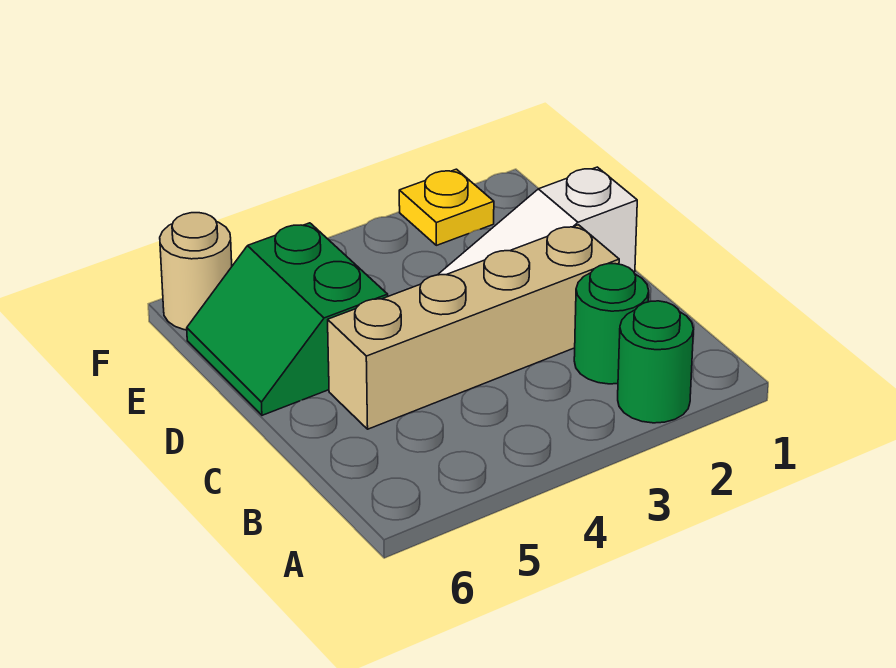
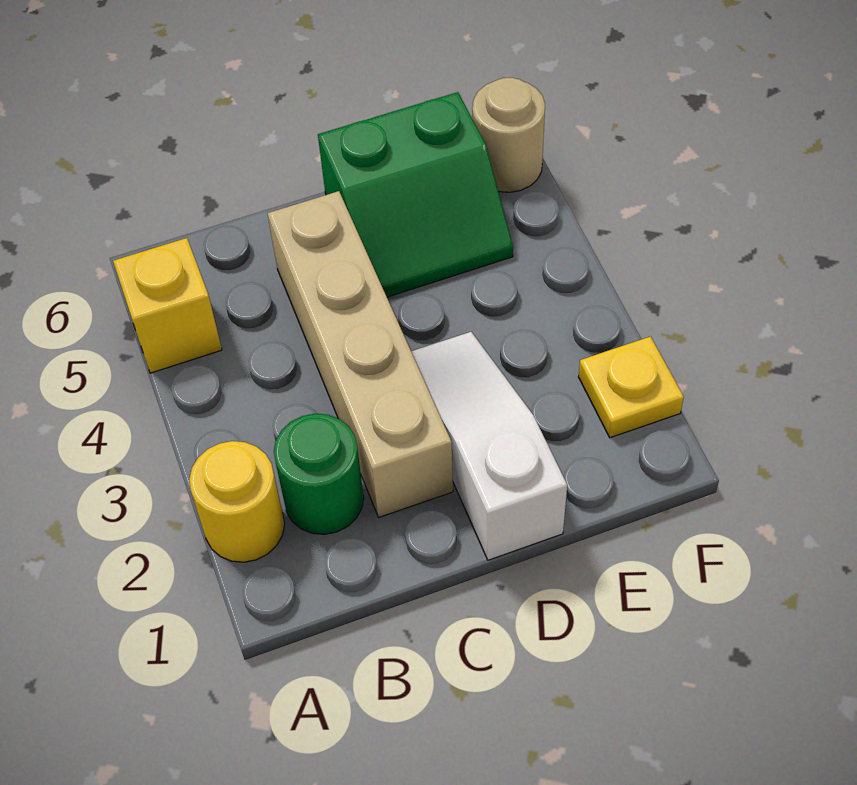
green 1x1 round brick [618,301,693,423] -> yellow 1x1 round brick [189,441,284,562]
none -> yellow 1x1 brick [113,238,222,373]
green 2x2 slope [187,223,388,415] -> green 2x2 slope turned to [318,92,513,297]

